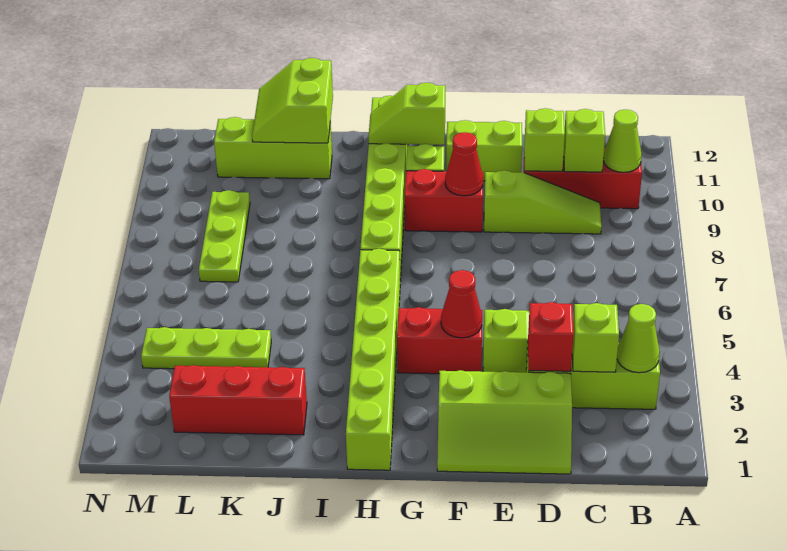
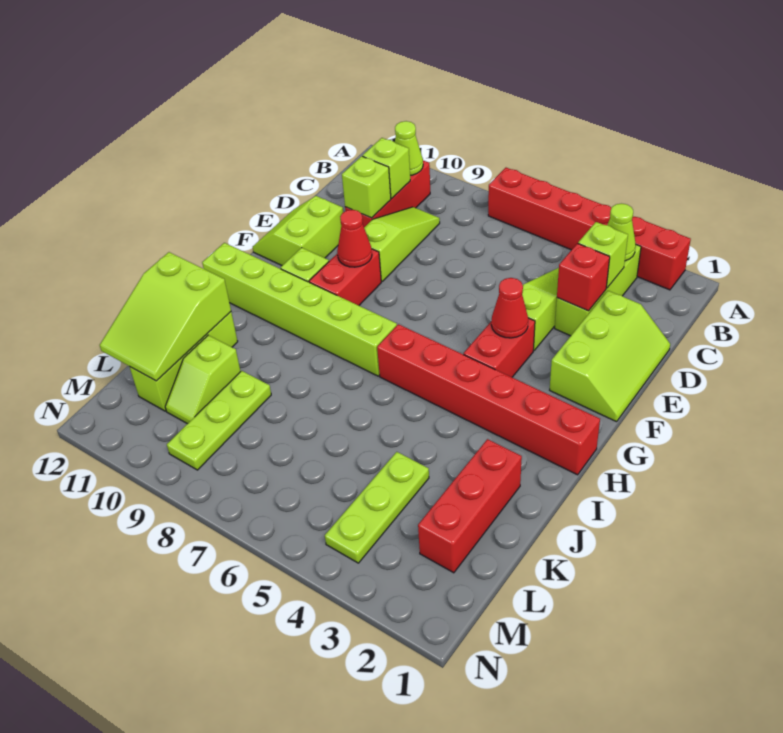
none -> red 1x6 brick [488,168,691,290]
lime 1x2 slope [368,83,445,145] -> lime 1x2 slope moved to [165,335,241,424]
lime 1x6 brick [346,249,400,470] -> red 1x6 brick [377,324,600,475]
lime 2x2 slope [252,58,333,143] -> lime 2x3 slope [100,252,231,381]
lime 1x3 plate [199,190,250,282] -> lime 1x3 plate turned to [167,371,271,470]

